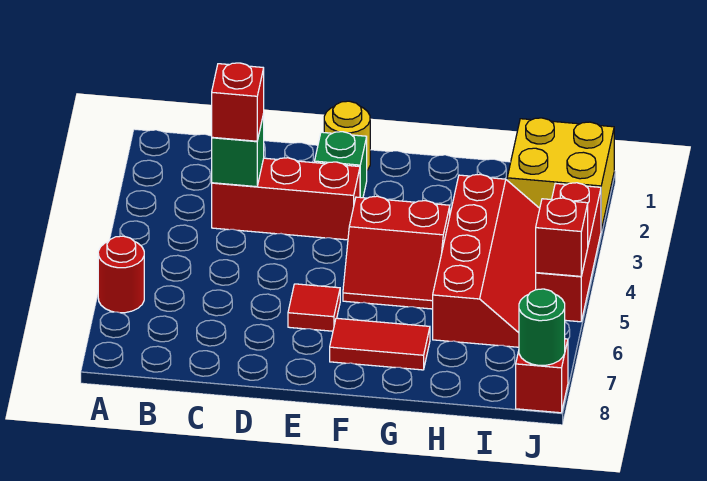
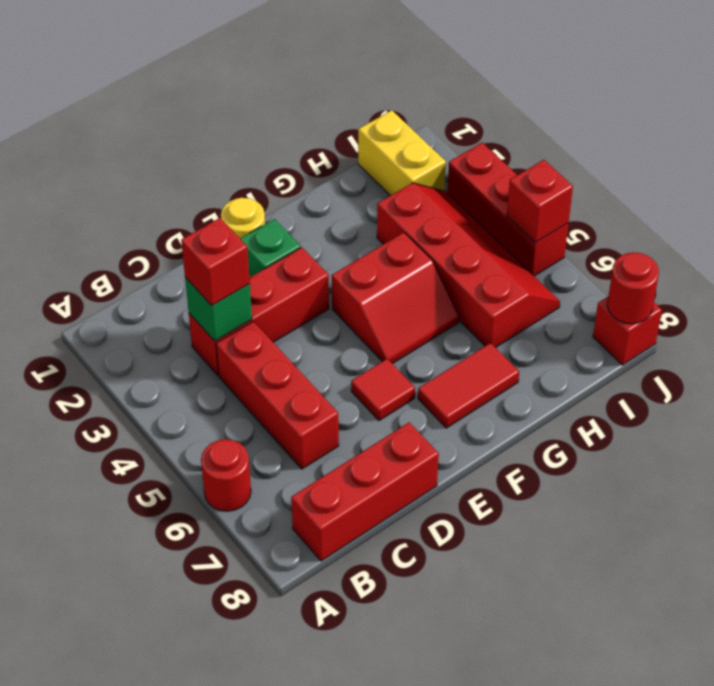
none -> red 1x3 brick [291,422,439,561]
none -> red 1x3 brick [216,321,339,469]
yellow 2x2 brick [507,118,614,230] -> yellow 1x2 brick [358,110,446,196]
green 1x1 round brick [519,289,565,365] -> red 1x1 round brick [607,252,659,324]

